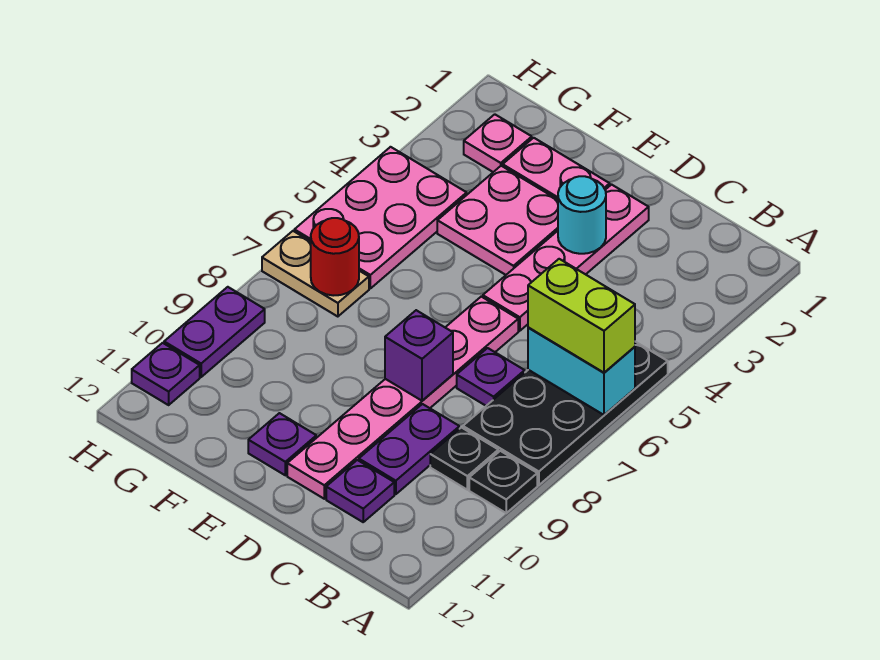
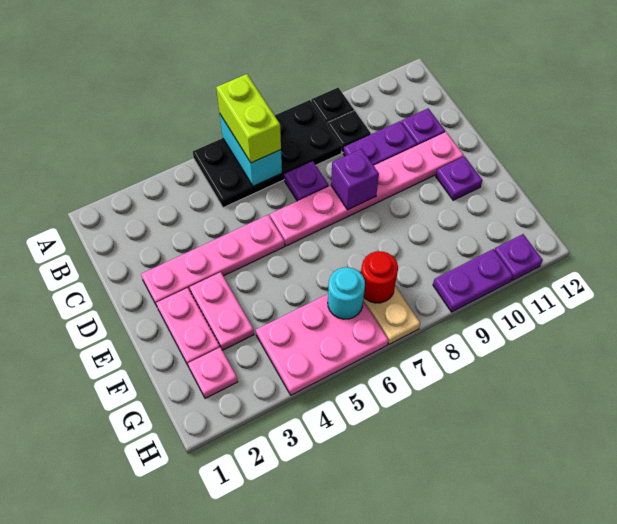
cyan 1x1 round brick [558,176,606,254] -> cyan 1x1 round brick moved to [328,267,365,319]
pink 2x2 plate [437,166,558,275] -> pink 1x2 plate [190,272,254,350]

